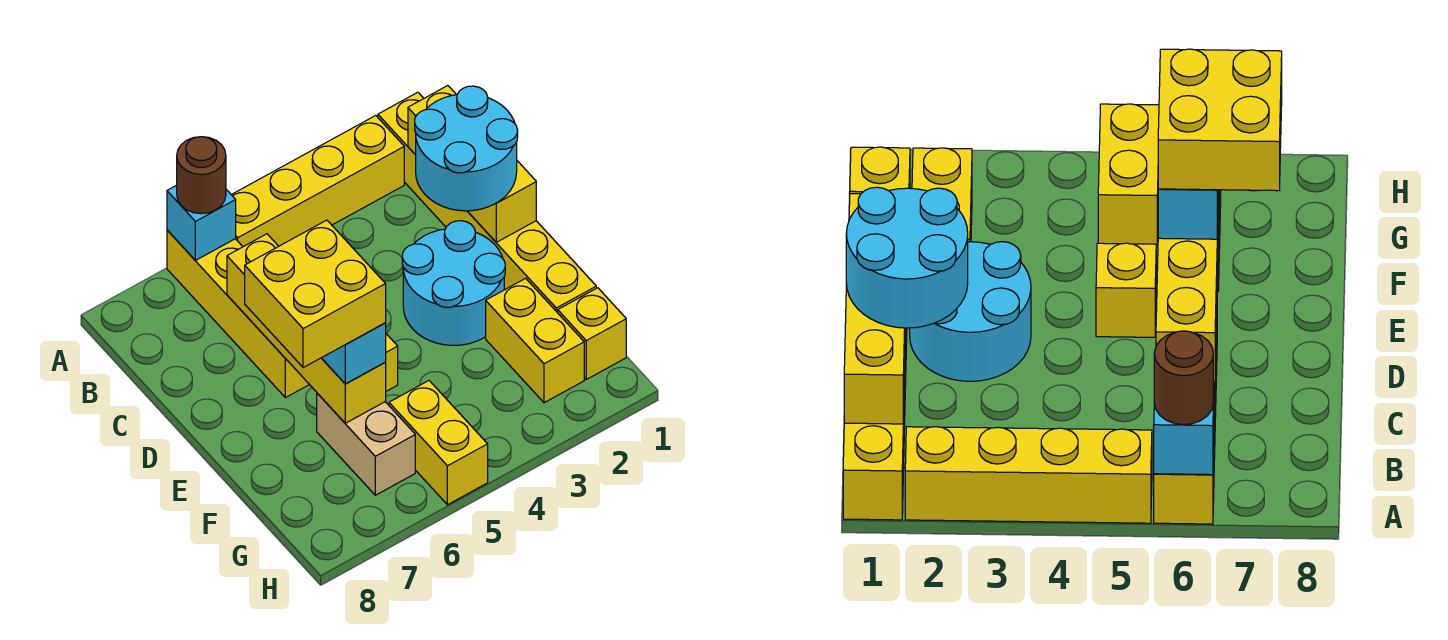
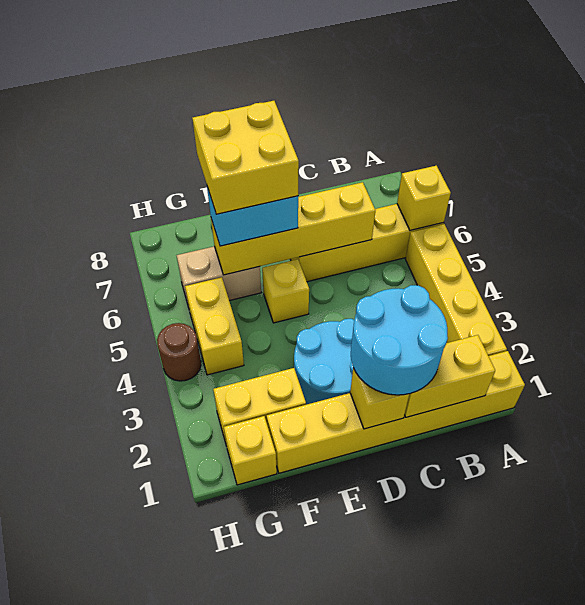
cyan 1x1 brick [167,185,236,260] -> yellow 1x1 brick [397,166,451,230]
brown 1x1 round brick [177,137,226,214] -> brown 1x1 round brick moved to [157,323,201,381]
yellow 1x2 brick [389,381,488,505] -> yellow 1x2 brick turned to [185,277,244,375]

